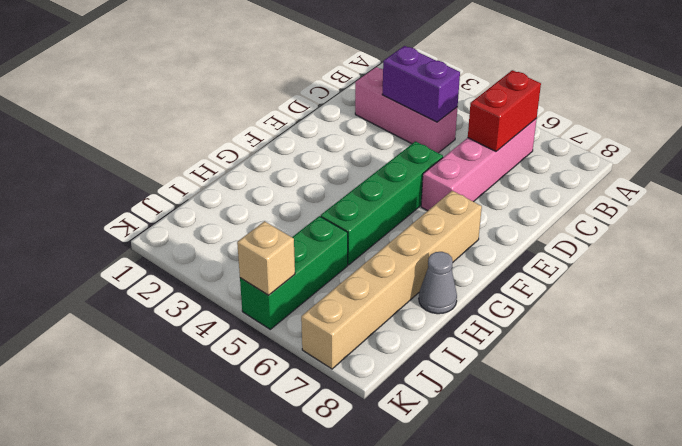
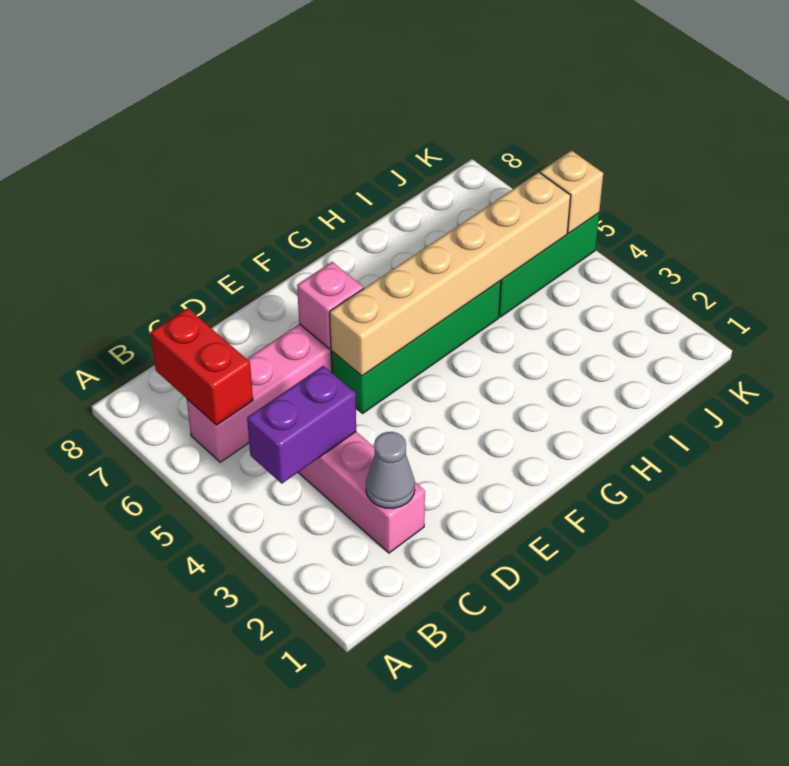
red 1x2 brick [468,70,541,151] -> red 1x2 brick turned to [151,308,253,425]
purple 1x2 brick [382,46,460,122] -> purple 1x2 brick turned to [247,366,356,484]
none -> pink 1x1 brick [297,262,363,349]
tan 1x6 brick [301,191,482,369] -> tan 1x6 brick moved to [330,172,571,376]
grey 1x1 cone [419,252,457,314] -> grey 1x1 cone moved to [366,432,415,508]

